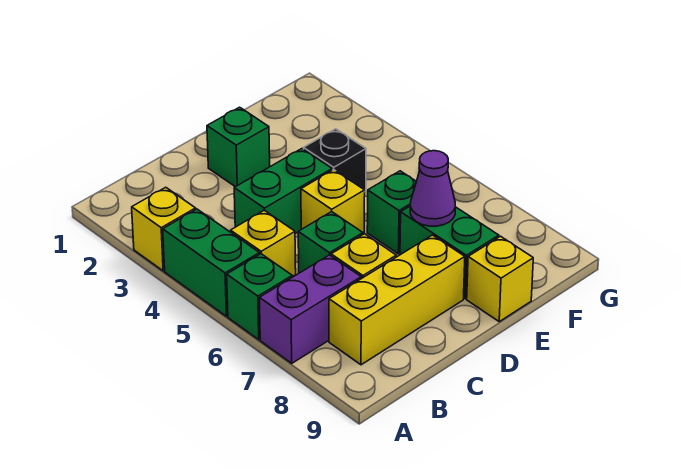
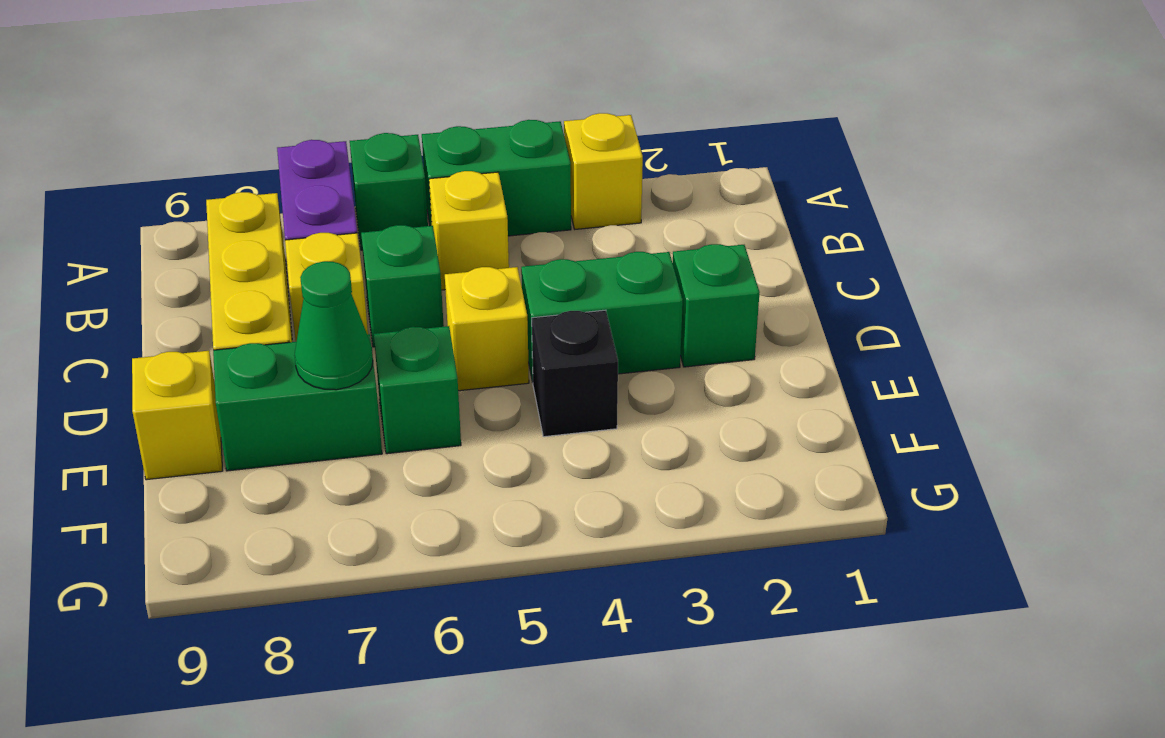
green 1x2 brick [234,149,332,233] -> green 1x2 brick turned to [521,252,683,382]
purple 1x1 cone [410,151,455,226] -> green 1x1 cone [294,261,373,390]

